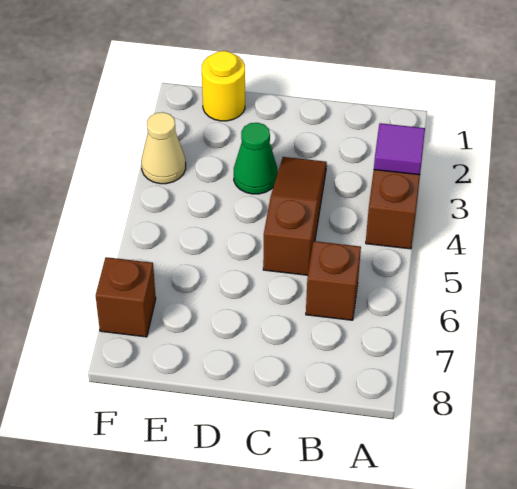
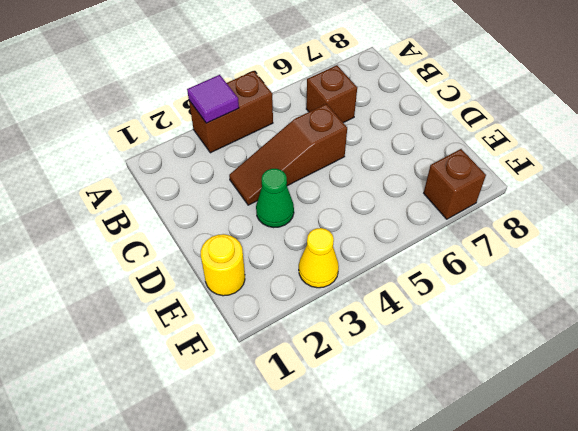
tan 1x1 cone [141,112,186,184] -> yellow 1x1 cone [299,228,339,288]

